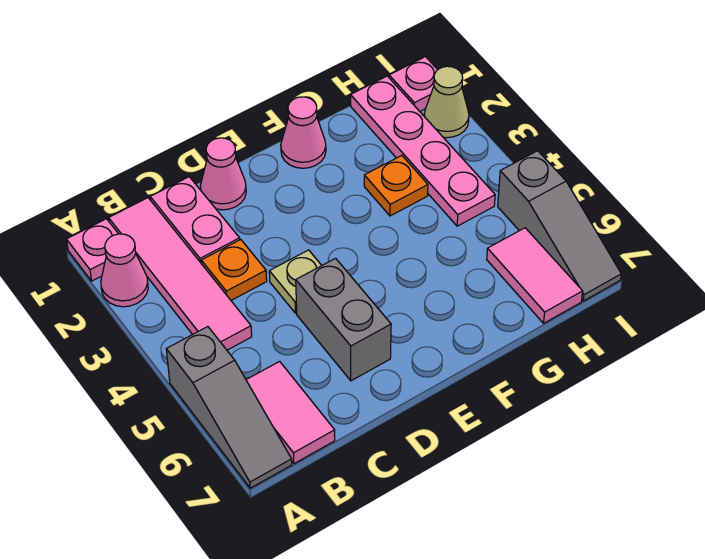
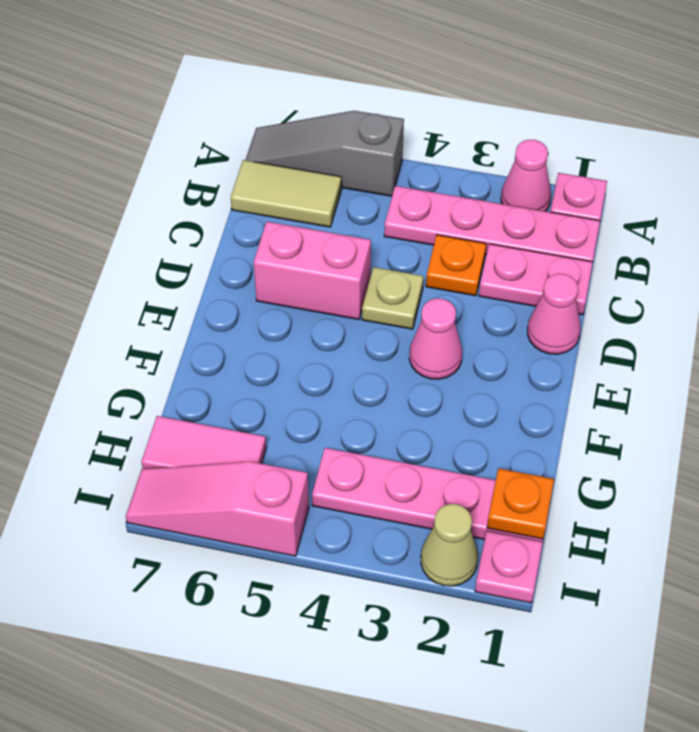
pink 1x4 tile [109,198,252,350] -> pink 1x4 plate [384,186,600,262]
pink 1x2 tile [246,361,335,464] -> tan 1x2 tile [231,160,342,227]
grey 1x2 brick [296,258,391,381] -> pink 1x2 brick [254,222,371,319]
pink 1x1 cone [281,97,326,168] -> pink 1x1 cone moved to [409,298,462,379]
orange 1x1 plate [364,155,428,216] -> orange 1x1 plate moved to [487,468,554,539]
grey 1x3 slope [498,151,621,301] -> pink 1x3 slope [126,462,309,556]

